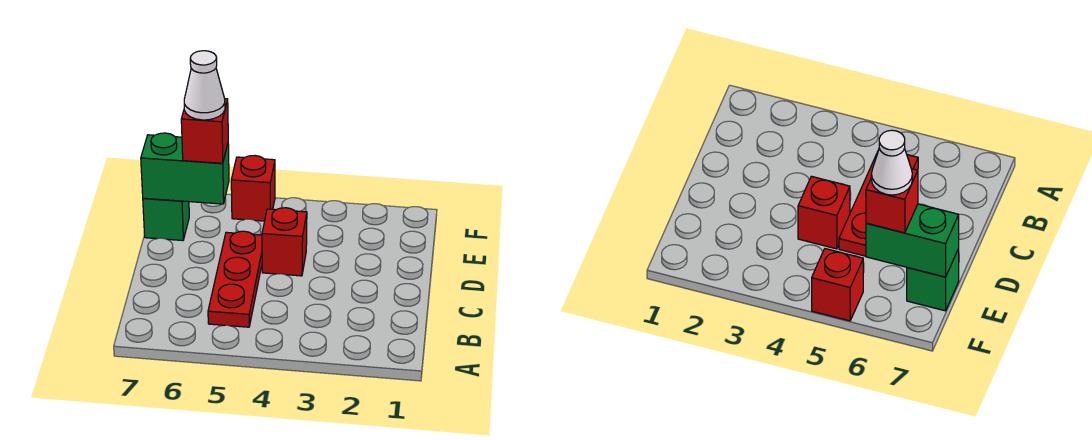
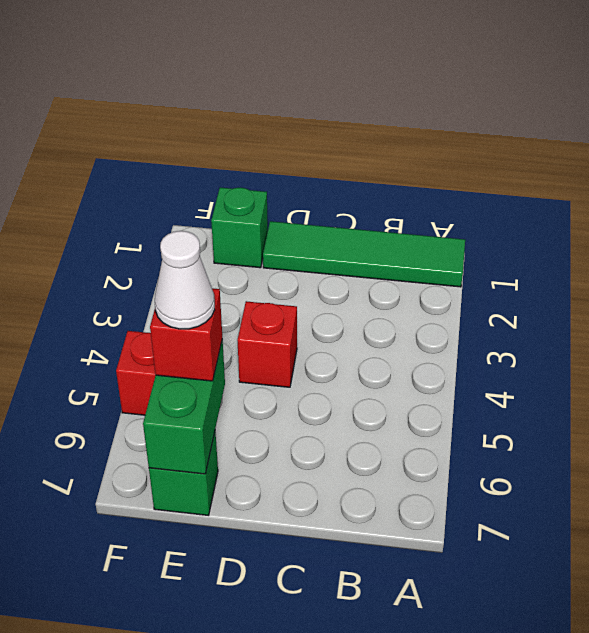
none -> green 1x4 tile [263,221,465,287]
red 1x3 plate [208,231,262,327] -> none
none -> green 1x1 brick [211,188,268,268]

